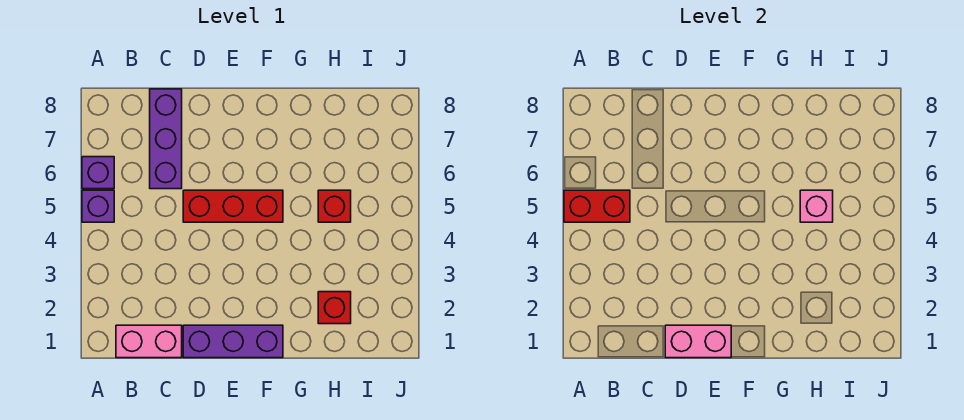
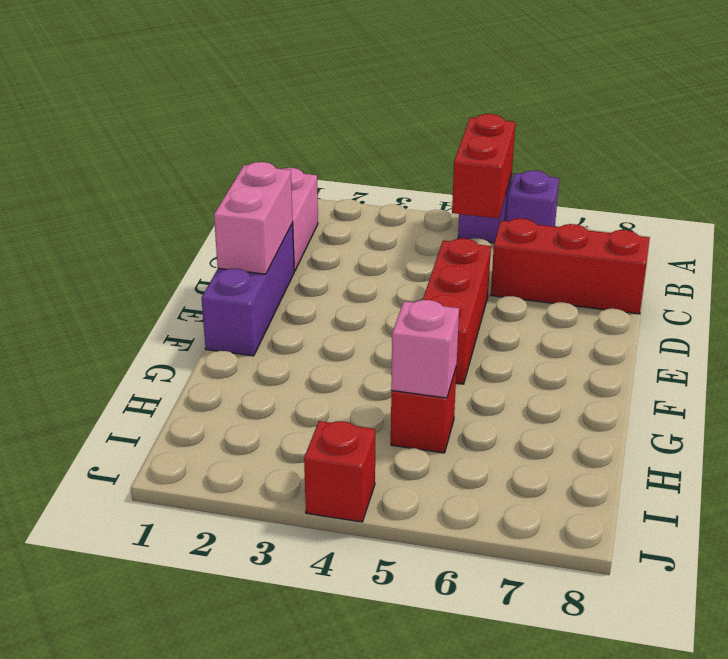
purple 1x3 brick [150,89,182,189] -> red 1x3 brick [491,218,650,314]
red 1x1 brick [318,292,351,324] -> red 1x1 brick moved to [304,421,375,522]

